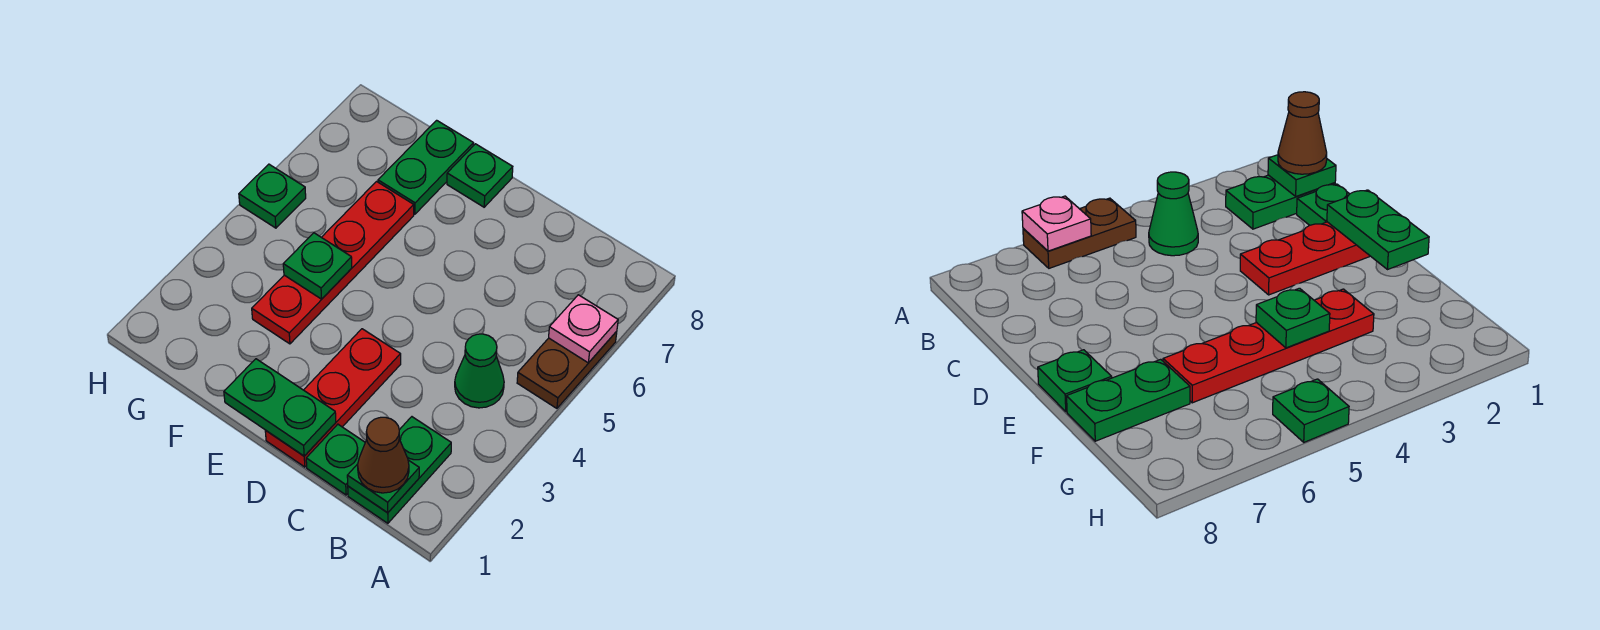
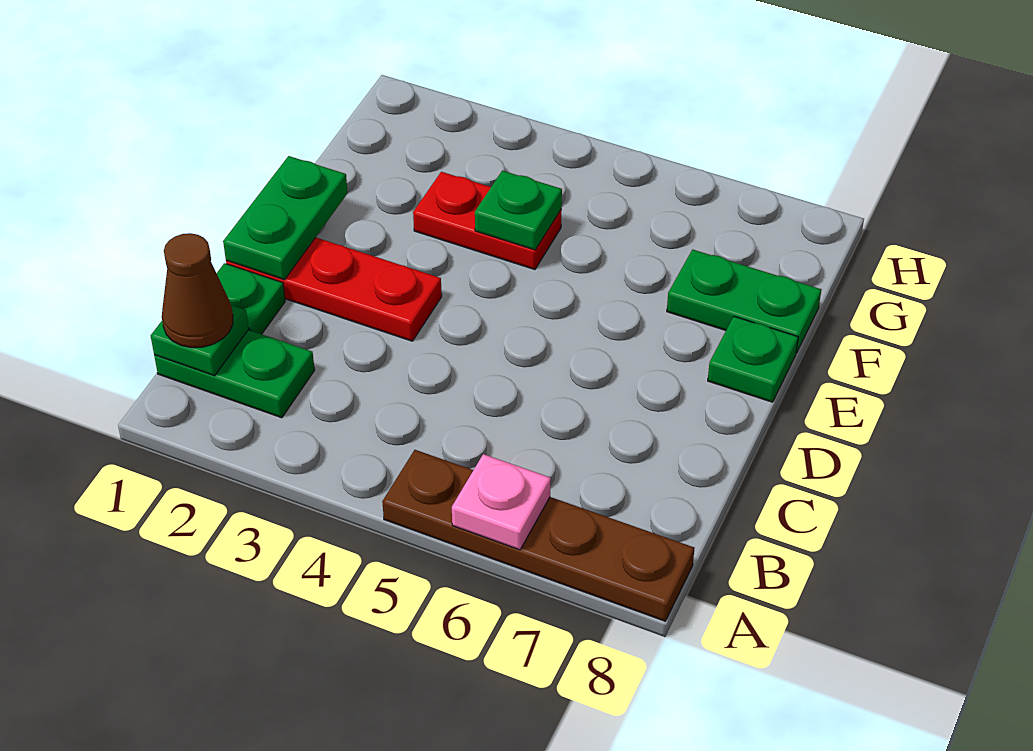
brown 1x2 plate [517,332,617,408] -> brown 1x4 plate [382,450,694,621]
green 1x1 cone [455,334,504,408] -> none
red 1x4 plate [252,182,414,344] -> red 1x2 plate [413,172,562,270]
green 1x1 plate [239,164,306,228] -> none

